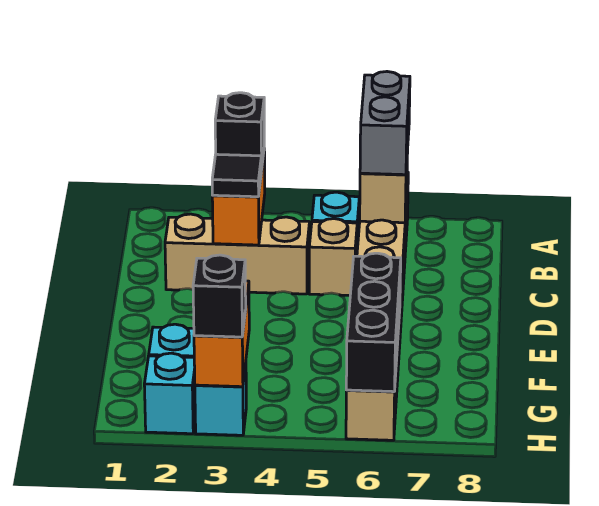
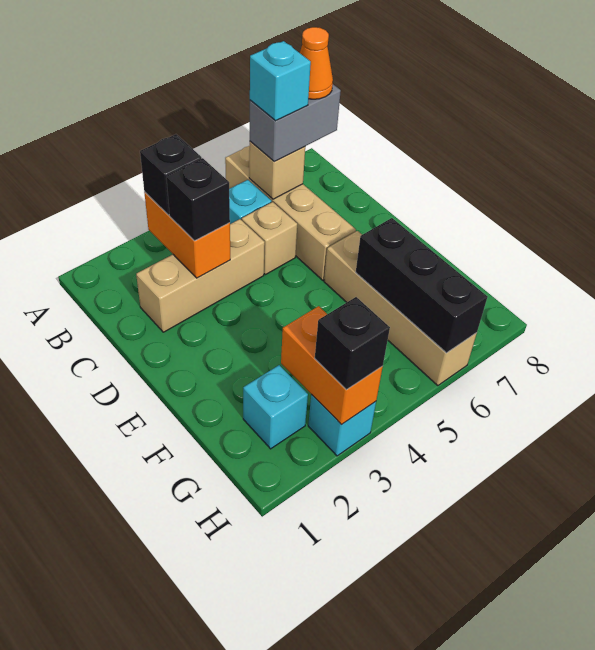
grey 1x2 brick [360,72,410,175] -> grey 1x2 brick turned to [250,85,341,161]
none -> orange 1x1 cone [300,27,333,99]
black 1x1 tile [212,154,261,197] -> black 1x1 brick [166,158,230,241]
cyan 1x1 brick [144,353,195,434] -> cyan 1x1 brick moved to [250,41,311,121]

